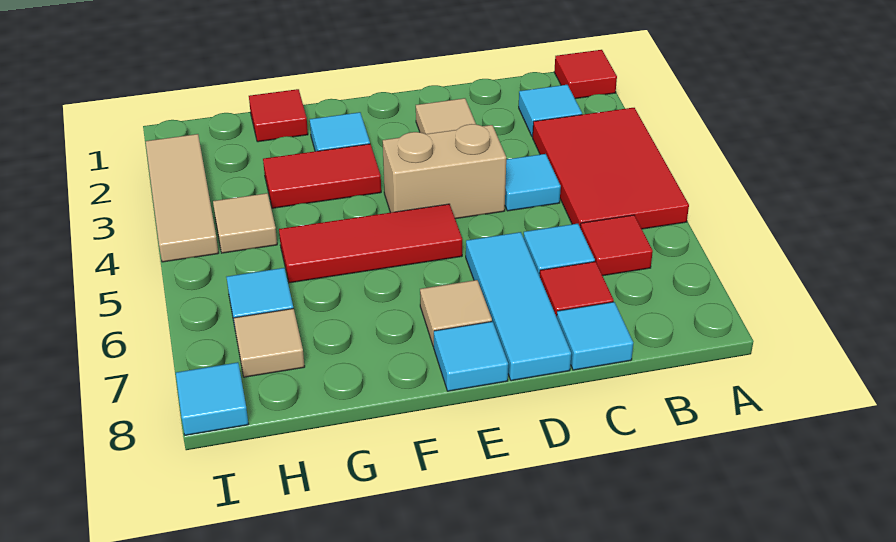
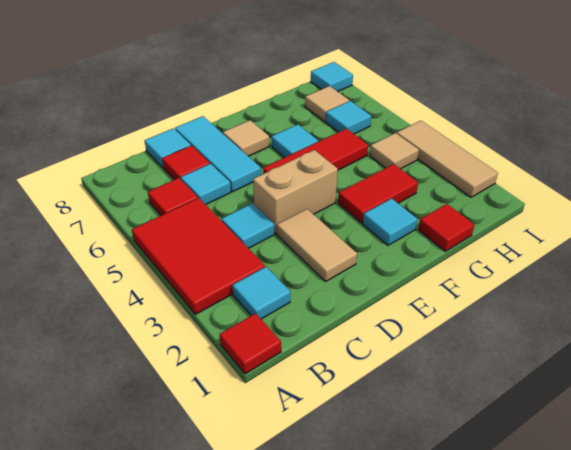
cyan 1x1 tile [434,321,508,391] -> cyan 1x1 tile moved to [272,125,318,158]

